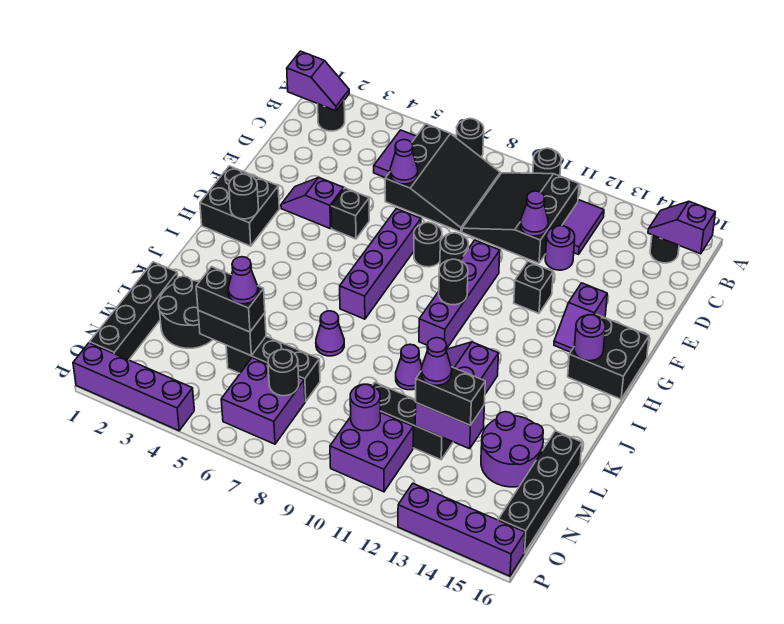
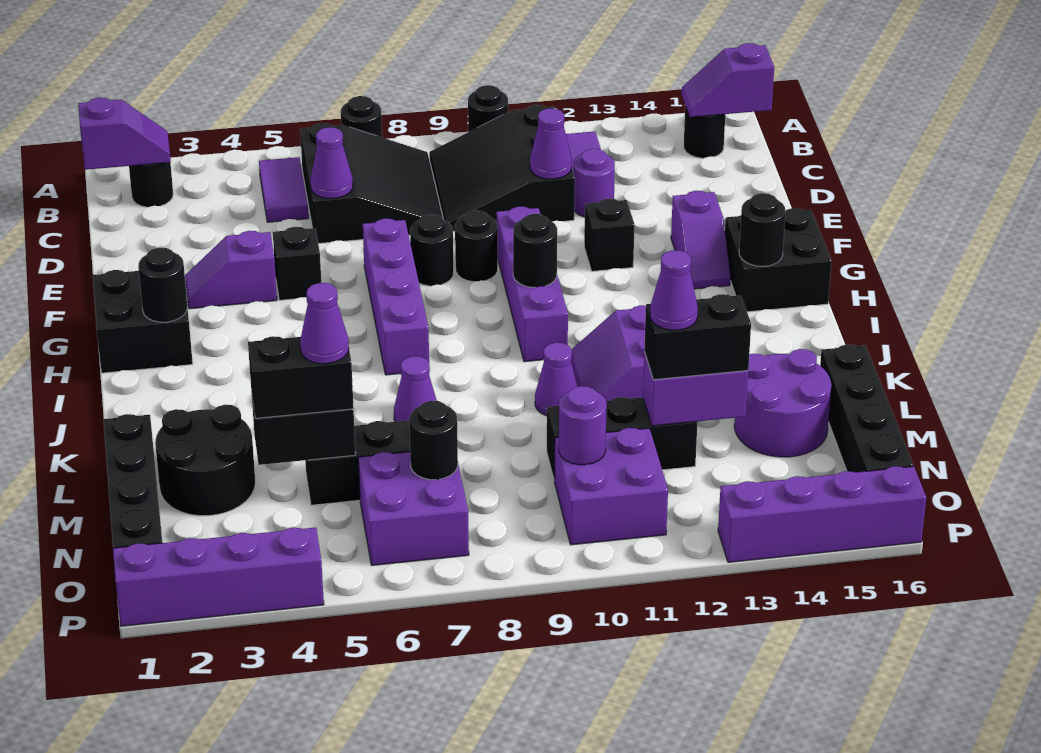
purple 1x1 round brick [574,315,605,361] -> black 1x1 round brick [739,193,786,266]

